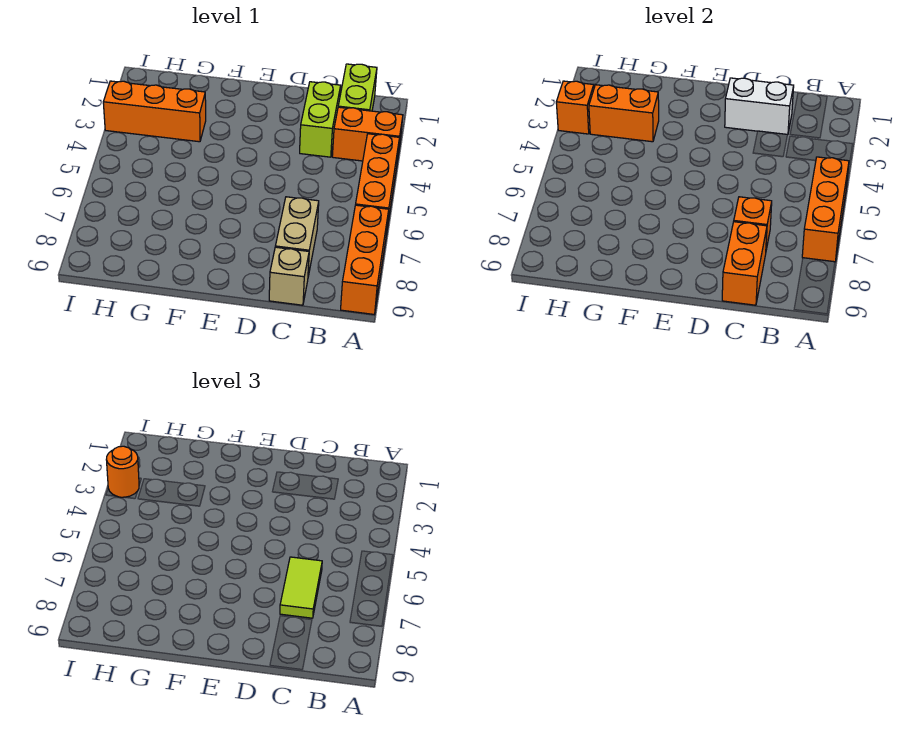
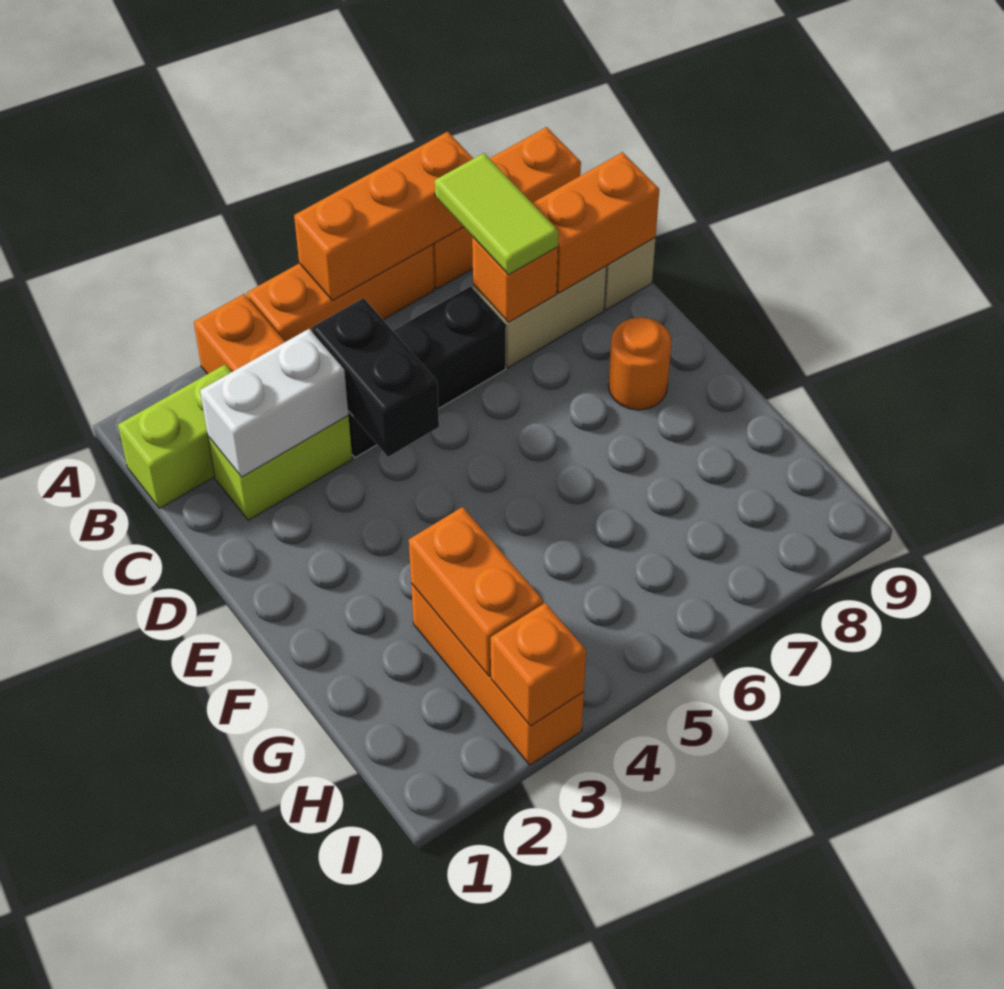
white 1x2 brick [725,78,794,135] -> white 1x2 brick turned to [200,329,348,477]
none -> black 1x3 brick [348,286,506,458]
none -> black 1x2 brick [312,298,439,457]
lime 1x2 tile [280,557,322,618] -> lime 1x2 tile turned to [435,153,558,275]
orange 1x1 round brick [106,446,139,497] -> orange 1x1 round brick moved to [608,317,672,410]

